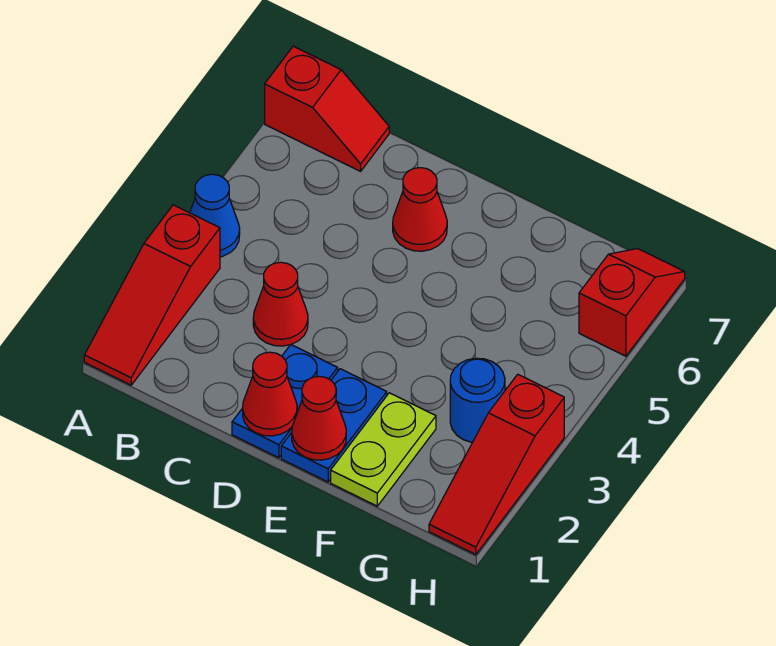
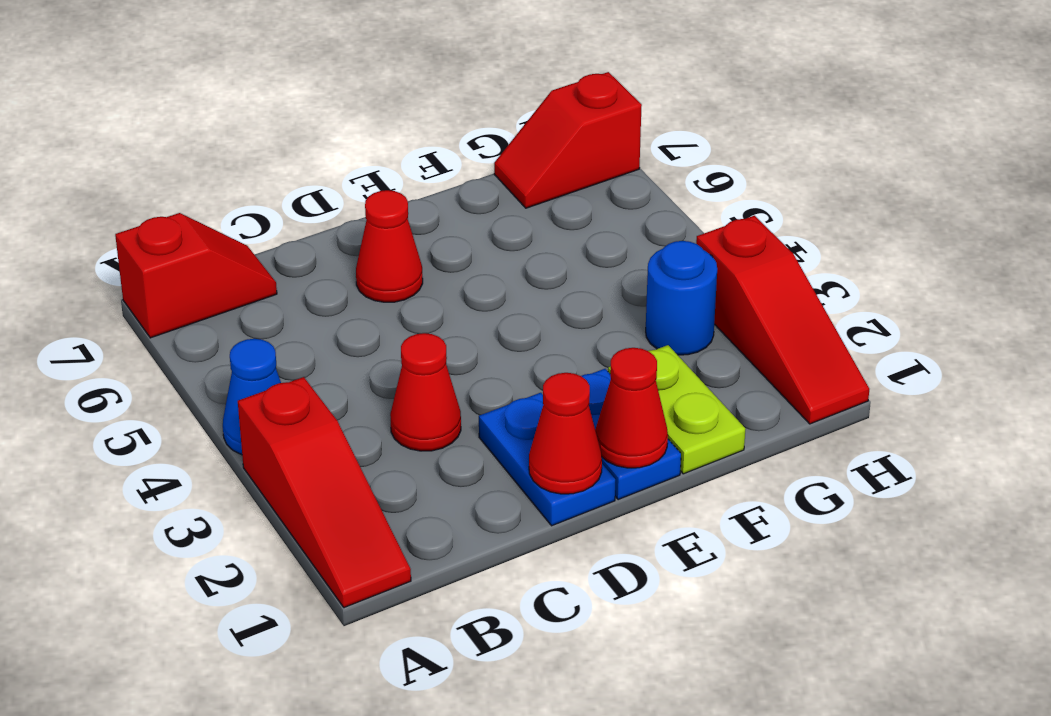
red 1x2 slope [579,249,685,356] -> red 1x2 slope turned to [494,72,642,208]

